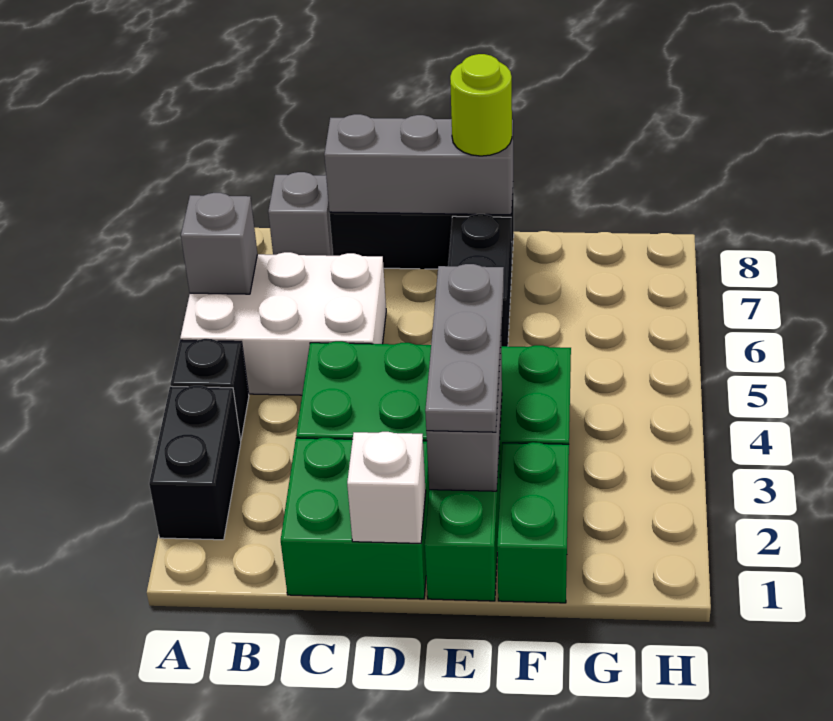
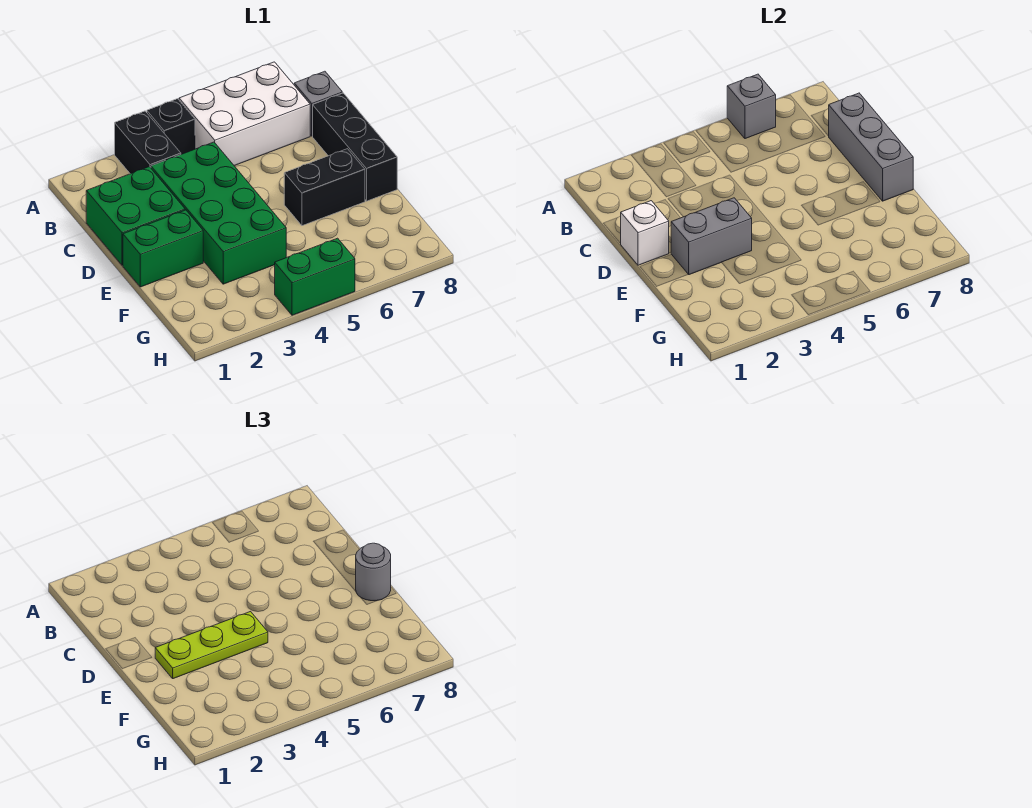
black 1x2 brick [149,386,241,540] -> black 1x2 brick turned to [115,111,181,174]
white 2x3 brick [180,252,386,395] -> white 2x3 brick turned to [179,62,310,166]
grey 1x3 plate [425,264,504,432] -> lime 1x3 plate [155,612,268,679]
lime 1x1 round brick [450,54,512,156] -> grey 1x1 round brick [356,543,391,601]
green 1x2 brick [497,442,569,603] -> green 1x2 brick moved to [275,238,355,315]

